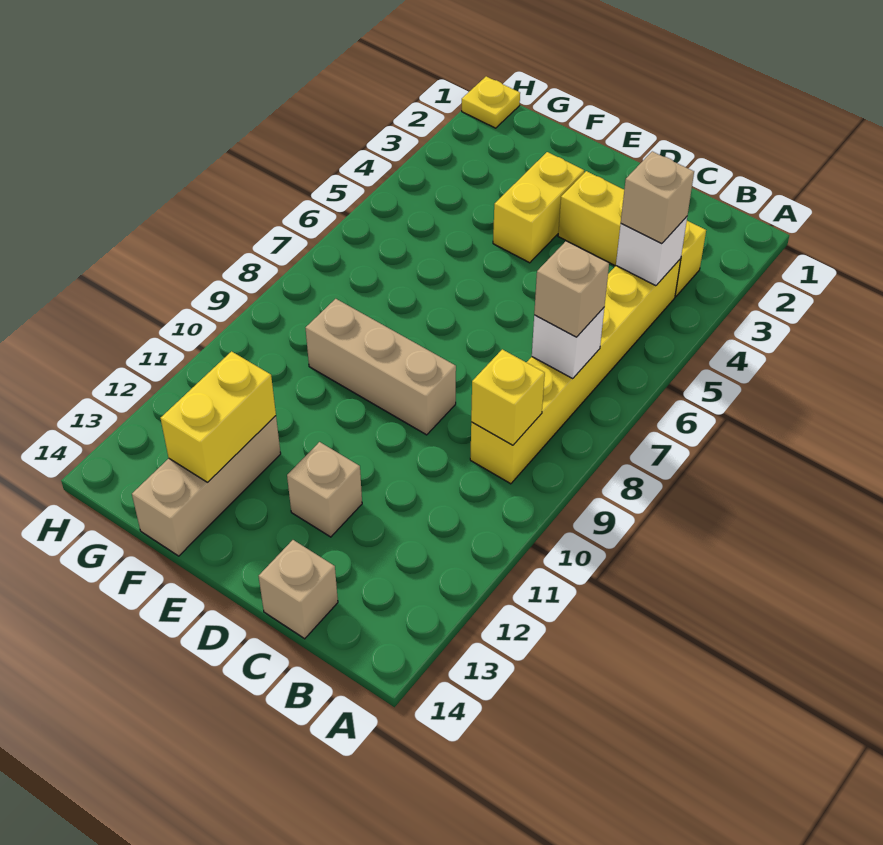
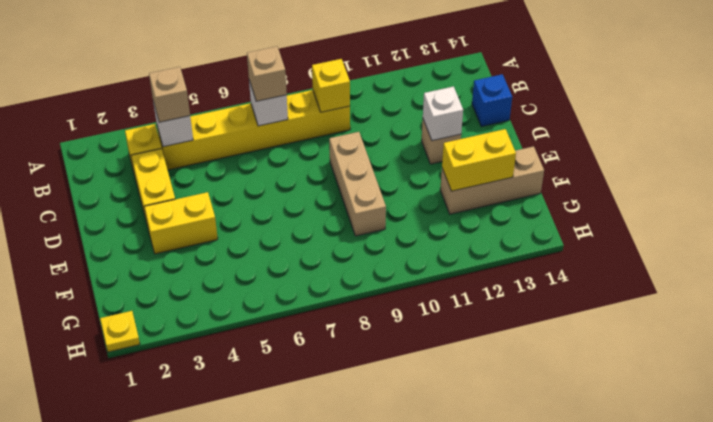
tan 1x1 brick [259,540,338,639] -> blue 1x1 brick [472,74,512,127]
none -> white 1x1 brick [423,87,463,141]

